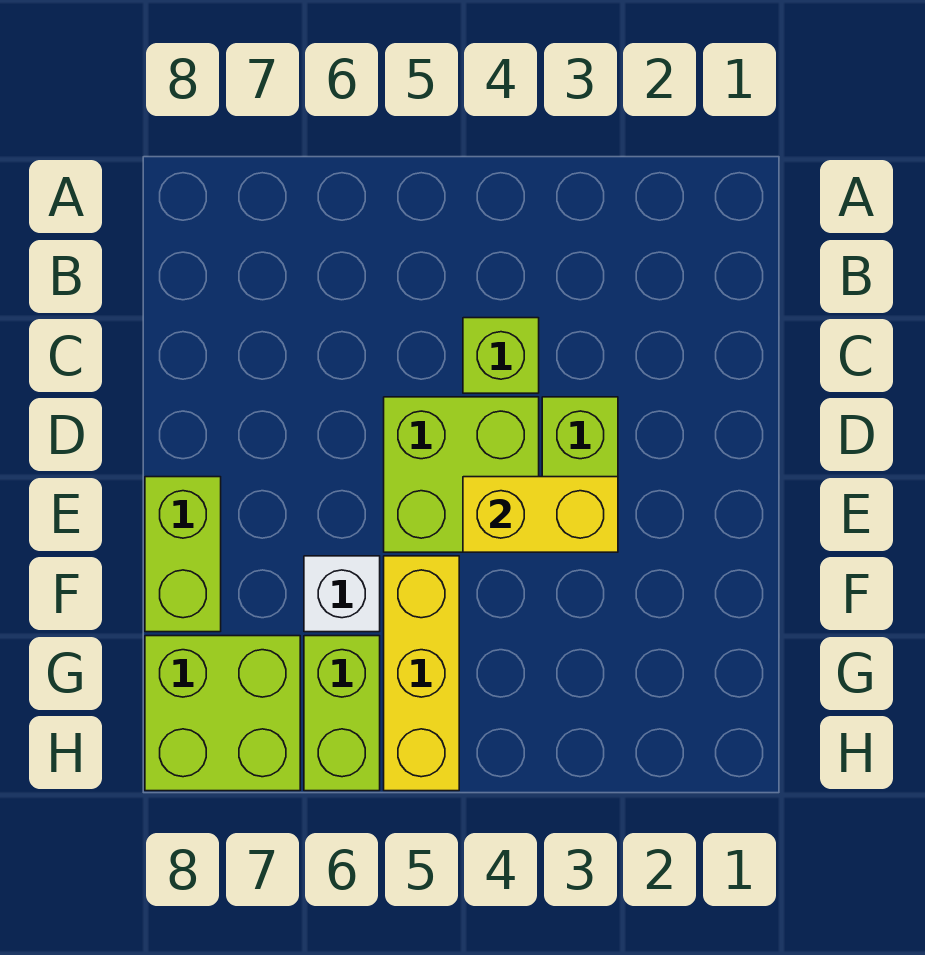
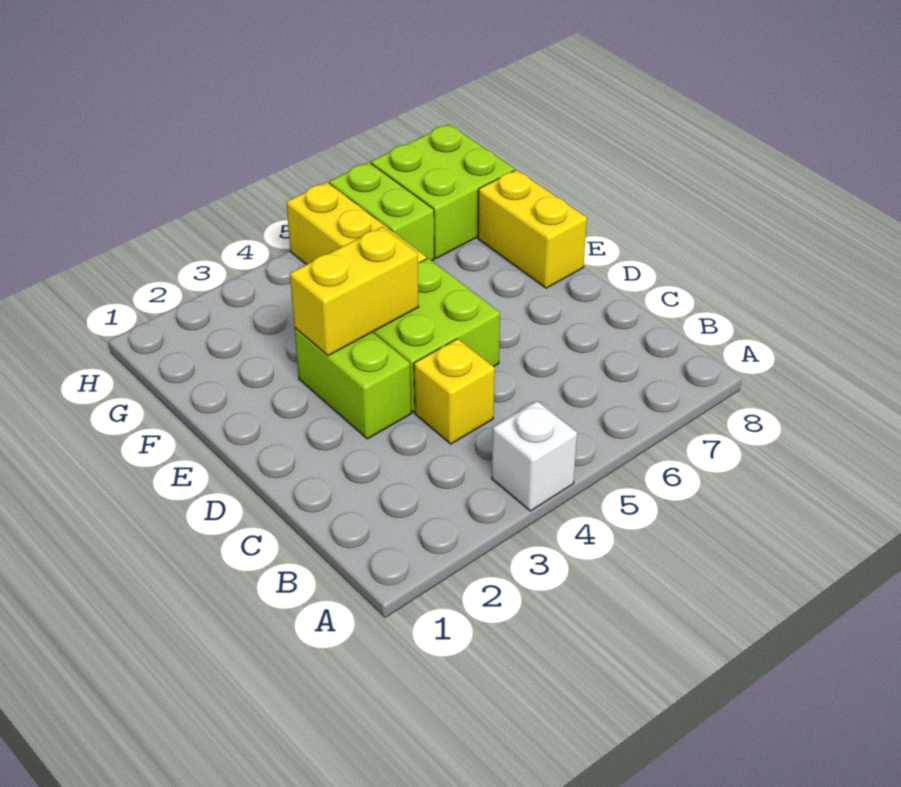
lime 1x1 brick [463,318,539,393] -> yellow 1x1 brick [414,339,495,444]
lime 1x2 brick [145,477,221,632] -> yellow 1x2 brick [478,170,587,288]
white 1x1 brick [304,556,380,632] -> white 1x1 brick moved to [492,401,577,511]

